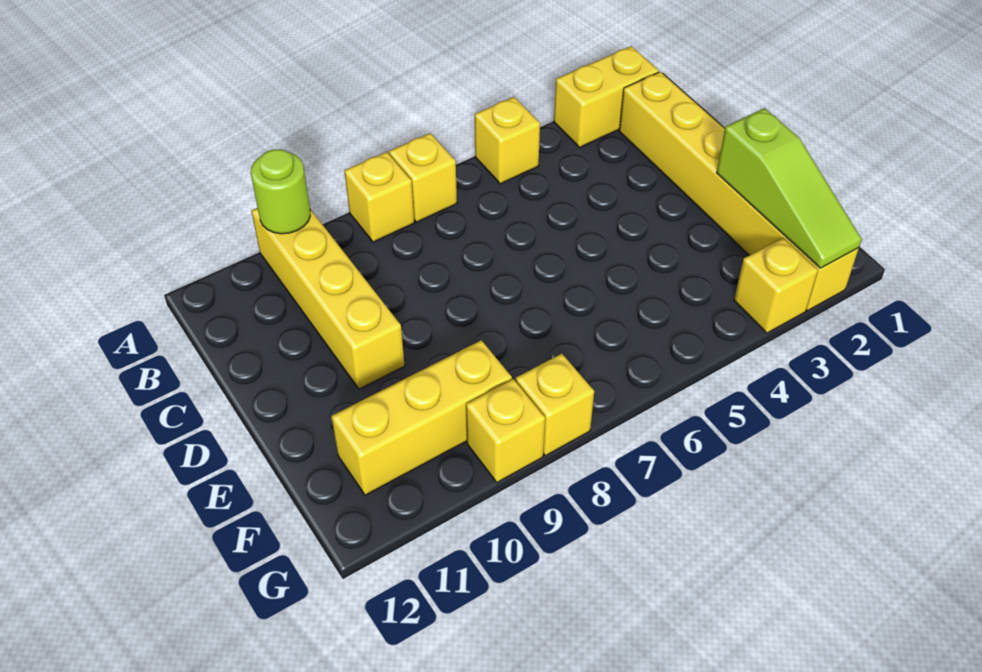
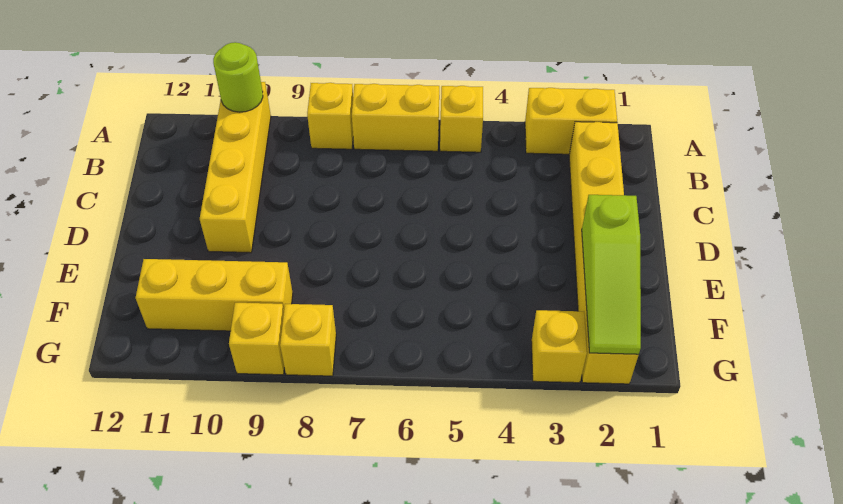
yellow 1x1 brick [389,133,457,222] -> yellow 1x2 brick [352,84,439,151]

